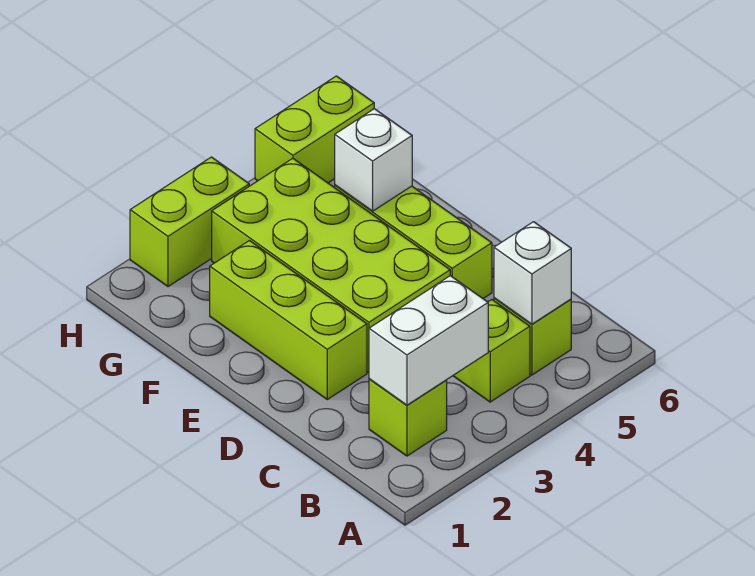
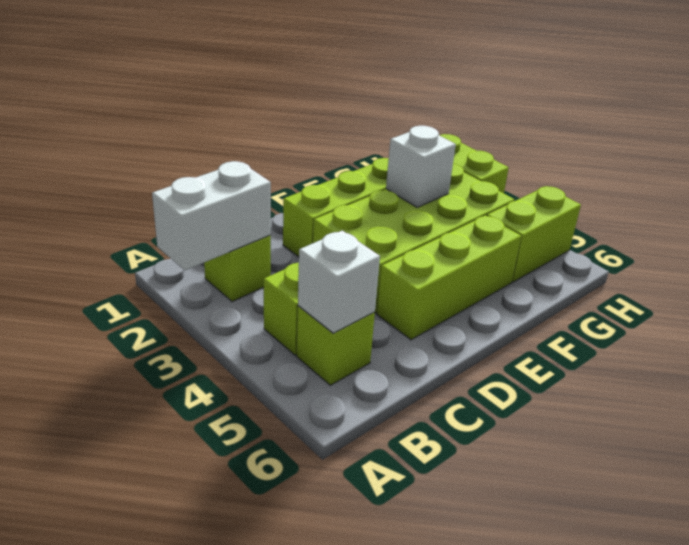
white 1x2 brick [369,276,488,405] -> white 1x2 brick turned to [152,161,271,270]
white 1x1 brick [335,109,412,211] -> white 1x1 brick moved to [386,126,456,207]
lime 1x2 brick [255,76,374,183] -> lime 1x2 brick turned to [487,186,581,282]

